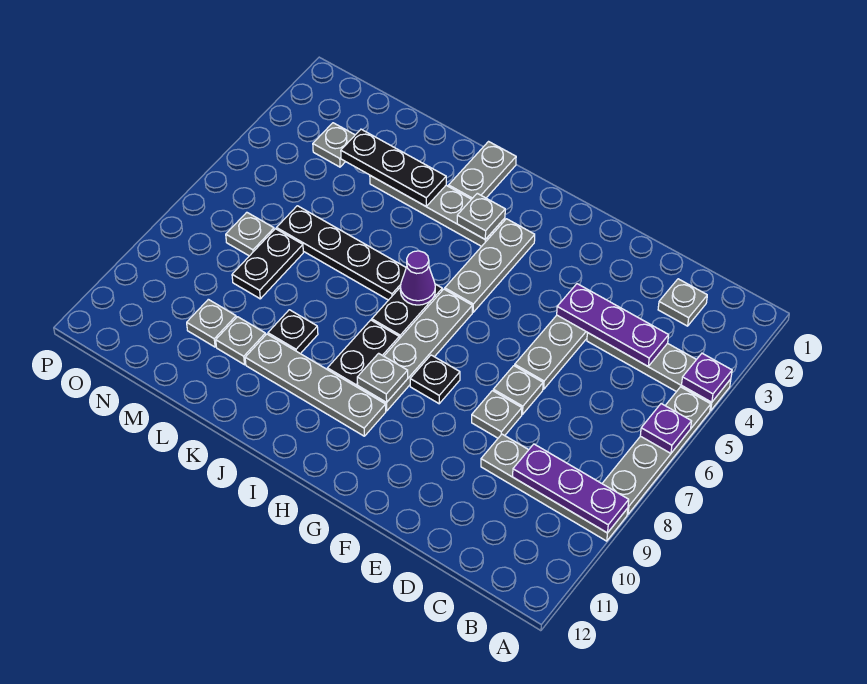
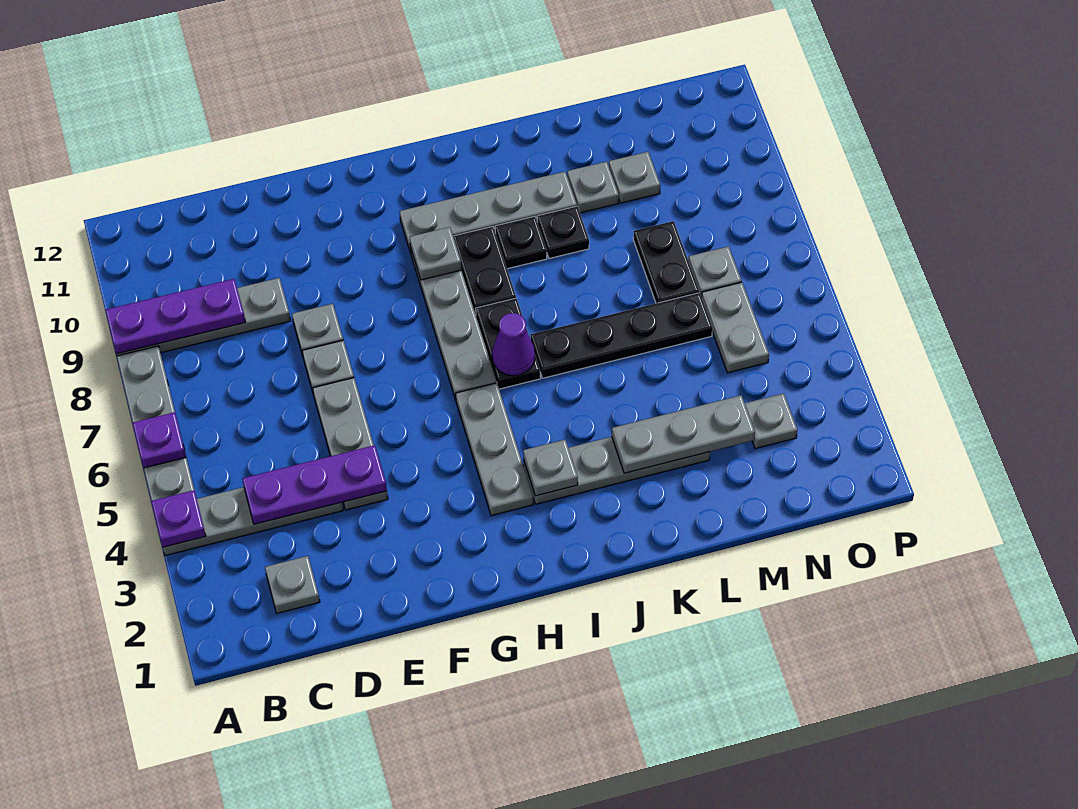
black 1x1 plate [410,355,460,404] -> black 1x1 plate moved to [495,216,547,269]
grey 1x2 plate [449,142,516,199] -> grey 1x2 plate moved to [702,282,769,373]
black 1x3 plate [341,129,446,207] -> grey 1x3 plate [612,395,755,473]

